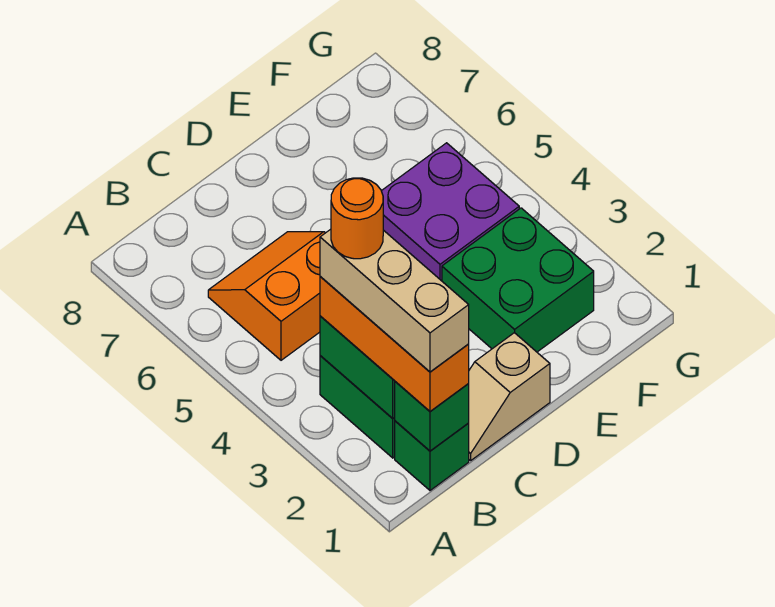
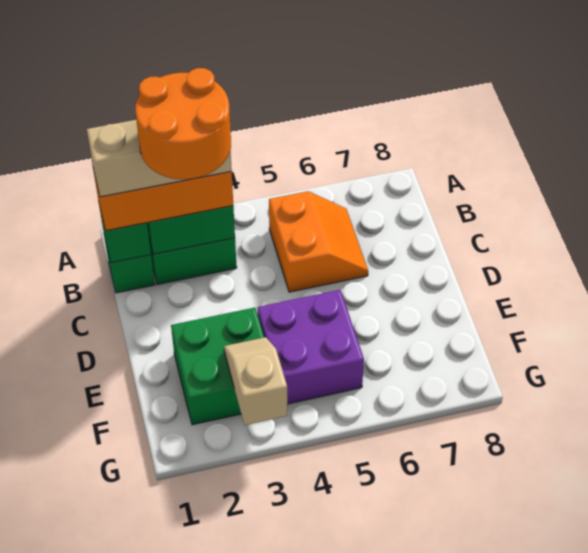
orange 1x1 round brick [331,178,383,259] -> orange 2x2 round brick [135,68,231,179]
tan 1x2 slope [468,333,550,461] -> tan 1x2 slope moved to [224,337,287,425]

